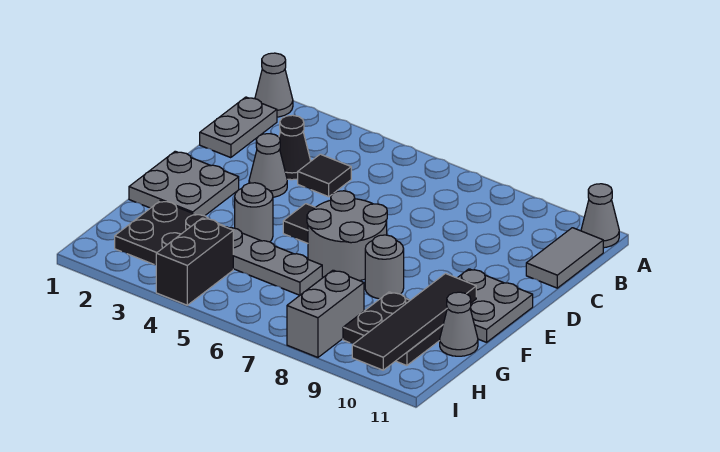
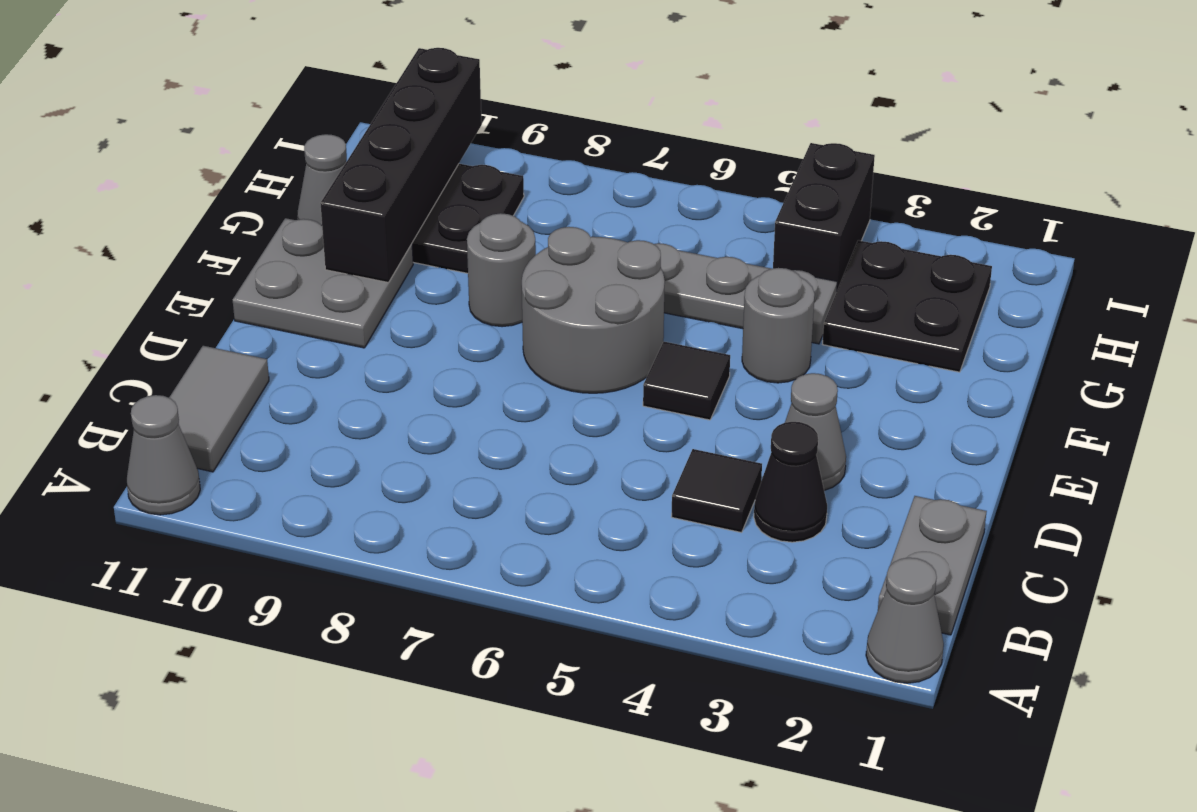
grey 2x2 plate [129,151,239,216] -> none
black 1x4 tile [352,274,476,370] -> black 1x4 brick [320,48,482,283]
grey 1x2 brick [287,270,364,357] -> none

